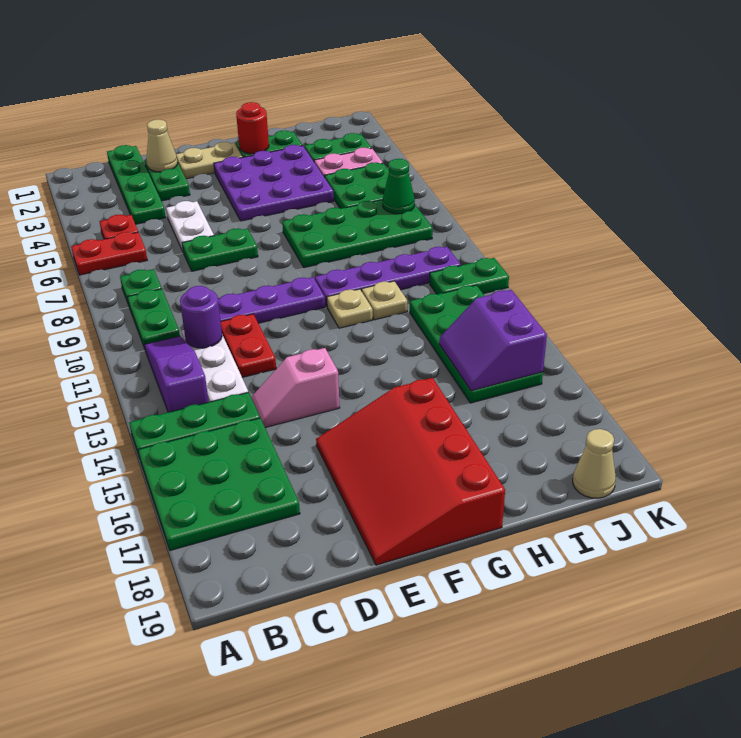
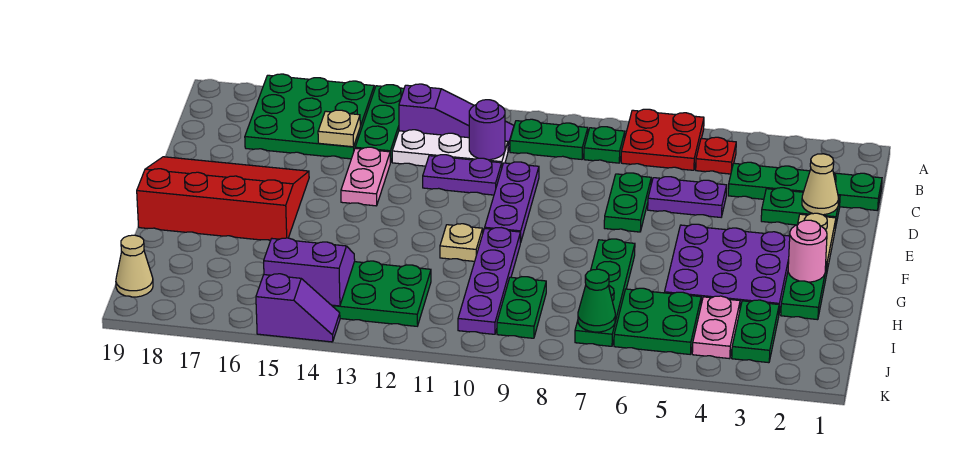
red 1x2 plate [71,232,147,275] -> red 2x2 plate [621,109,704,170]
white 1x2 plate [166,201,214,251] -> purple 1x2 plate [648,177,727,217]
red 1x2 plate [221,314,276,377] -> purple 1x2 plate [423,155,502,195]
pink 1x2 slope [251,348,340,428] -> pink 1x2 plate [341,147,390,206]
red 1x1 round brick [236,102,269,154] -> pink 1x1 round brick [788,220,827,282]
green 2x4 plate [282,200,433,268] -> green 1x4 plate [575,239,635,346]
tan 1x1 plate [362,281,407,320] -> tan 1x1 plate moved to [318,110,360,147]
green 1x2 plate [430,258,509,294] -> green 1x2 plate moved to [497,277,546,338]
none -> purple 1x2 slope [256,274,340,342]

